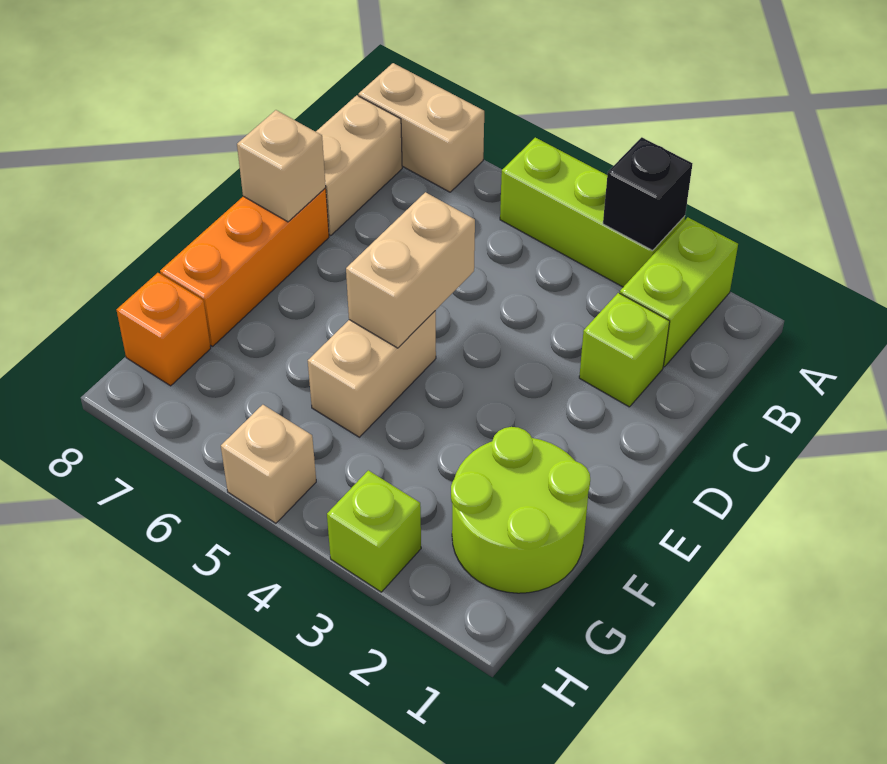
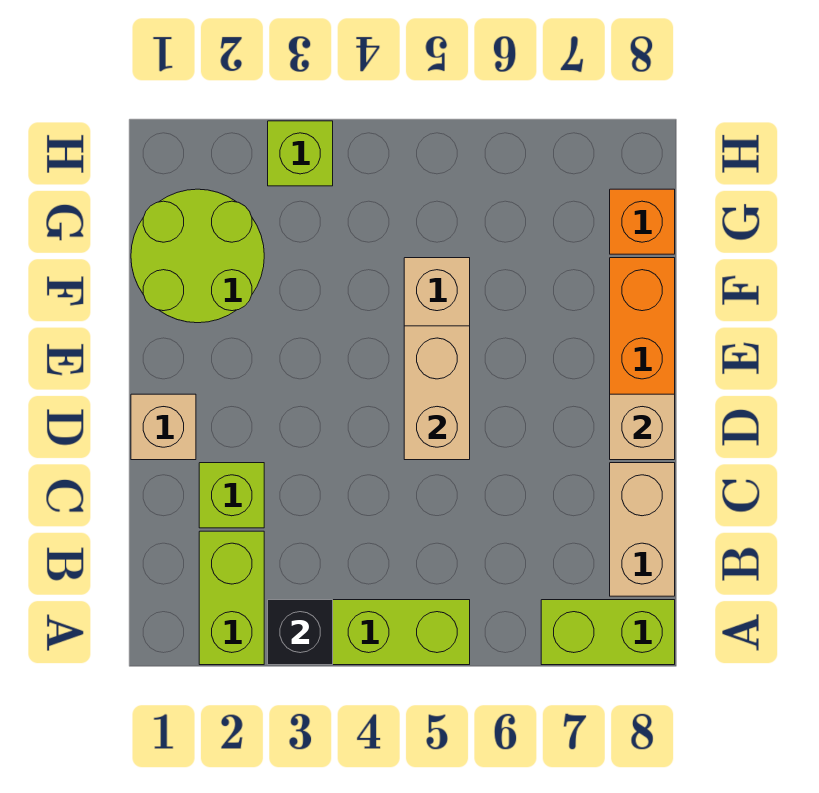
tan 1x2 brick [358,63,484,192] -> lime 1x2 brick [541,600,675,665]
tan 1x1 brick [221,405,316,523] -> tan 1x1 brick moved to [131,394,196,460]

